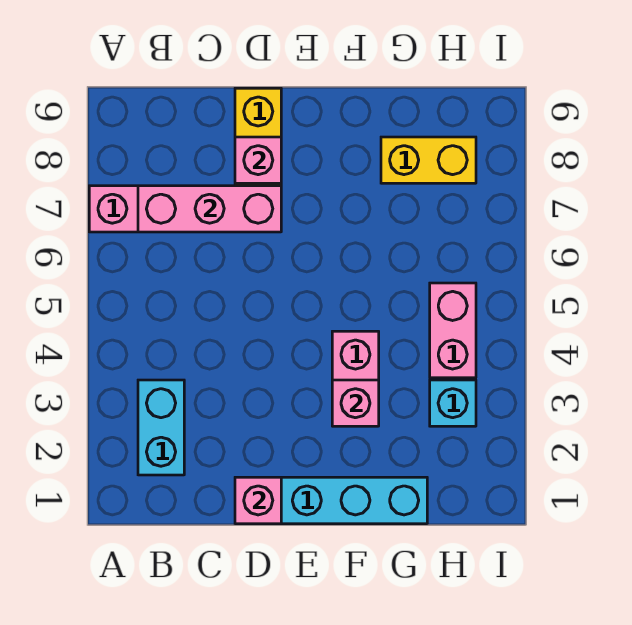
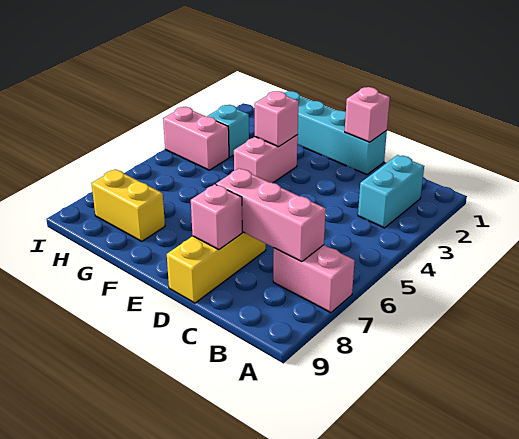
pink 1x2 brick [430,283,476,378] -> pink 1x2 brick turned to [163,107,229,170]

